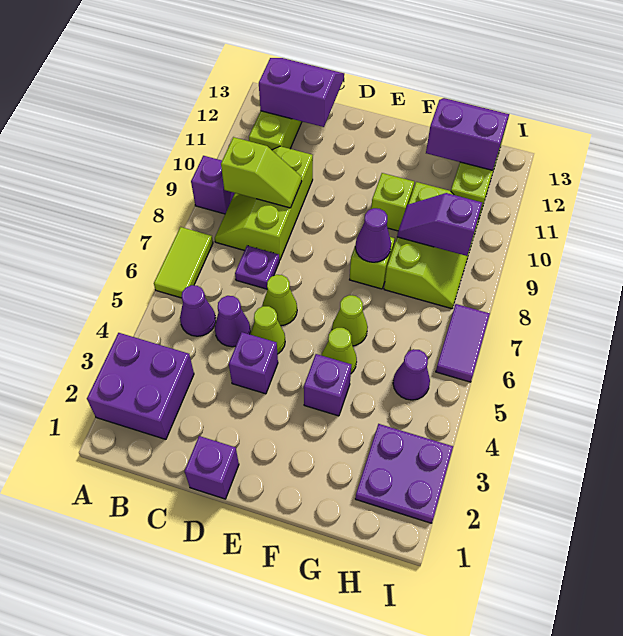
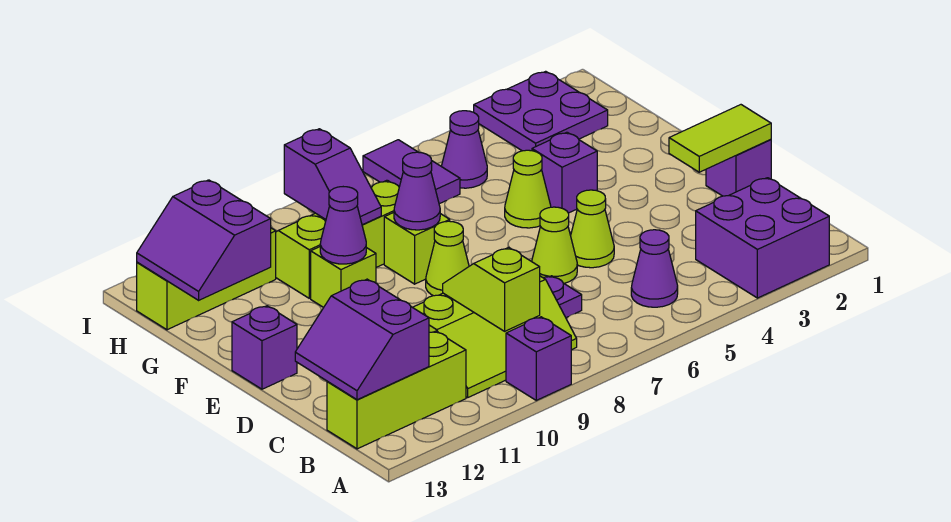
lime 1x2 tile [154,227,213,298] -> lime 1x2 tile moved to [669,105,771,172]
purple 1x1 cone [215,296,250,347] -> purple 1x1 cone moved to [320,187,366,264]
purple 1x1 brick [229,332,278,394] -> purple 1x1 brick moved to [232,306,297,389]
lime 1x1 cone [332,295,368,346] -> lime 1x1 cone moved to [426,221,469,296]
purple 1x2 tile [436,304,490,382] -> purple 1x2 tile turned to [363,140,460,204]

